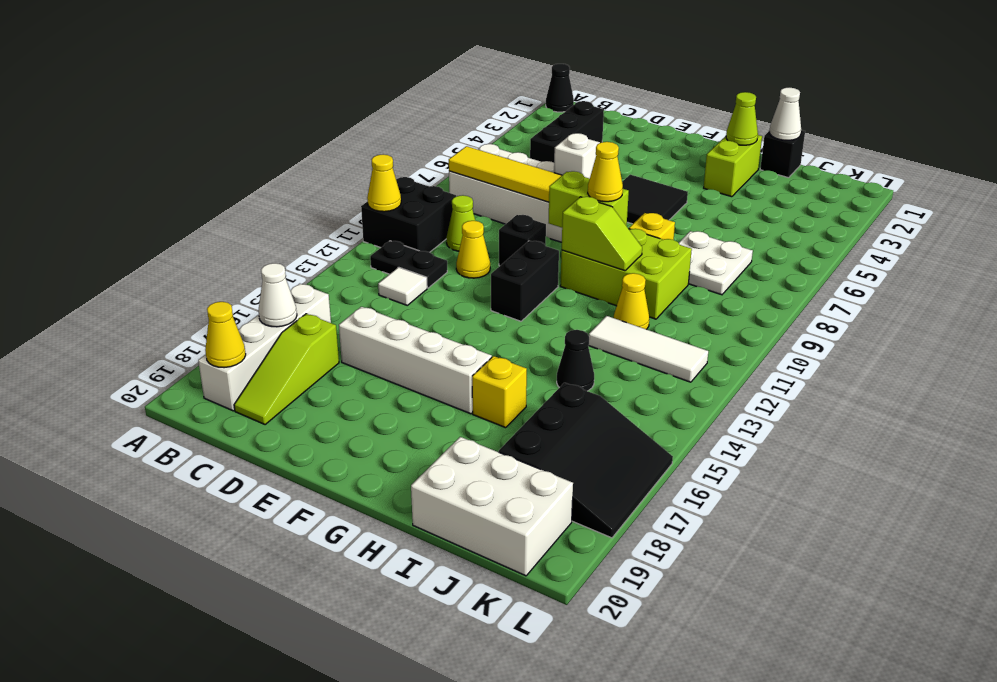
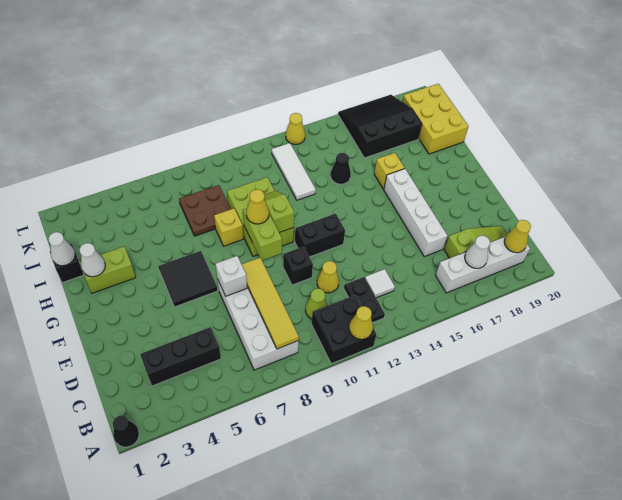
lime 1x1 cone [726,92,758,145] -> white 1x1 cone [80,243,105,277]
white 2x2 plate [679,231,753,295] -> brown 2x2 plate [179,185,231,236]
yellow 1x1 cone [614,273,649,329] -> yellow 1x1 cone moved to [286,113,305,144]
white 2x3 brick [411,437,573,576] -> yellow 2x3 brick [402,84,469,154]

